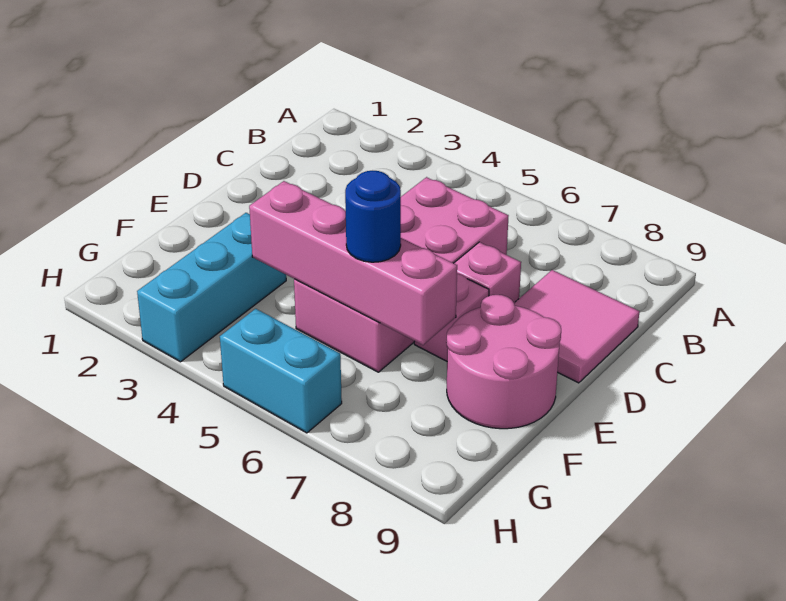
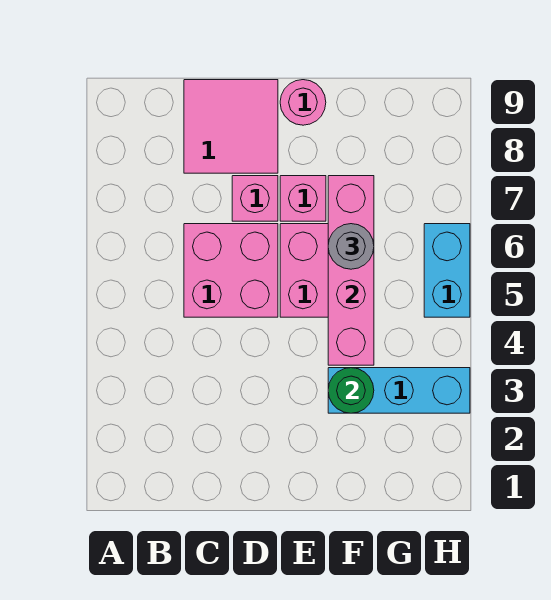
pink 2x2 round brick [446,295,561,429] -> pink 1x1 round brick [280,80,326,125]
none -> green 1x1 round brick [328,368,374,413]
blue 1x1 round brick [345,171,401,262] -> grey 1x1 round brick [328,224,374,269]

